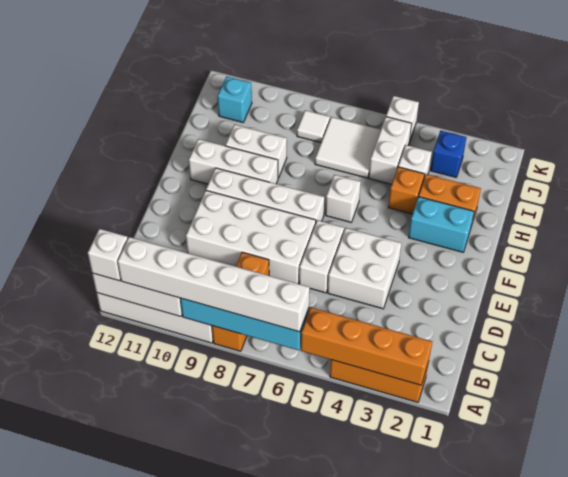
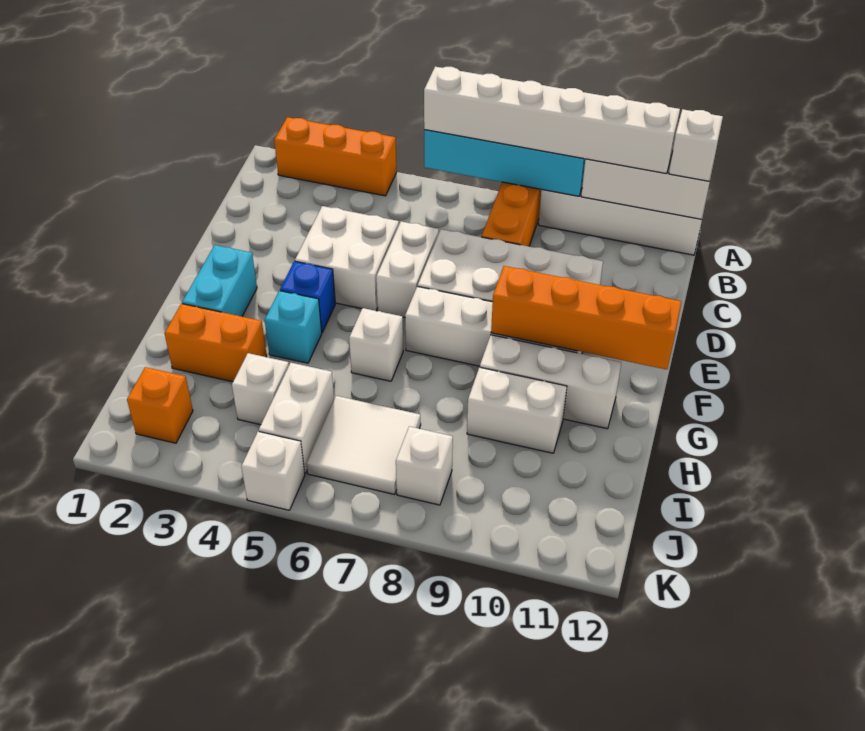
orange 1x4 brick [301,308,432,385] -> orange 1x4 brick moved to [491,266,682,369]
cyan 1x2 brick [409,197,474,252] -> cyan 1x2 brick turned to [182,245,257,316]
orange 1x1 brick [388,167,424,214] -> orange 1x1 brick moved to [127,367,193,443]
blue 1x1 brick [431,131,467,177] -> blue 1x1 brick moved to [280,261,335,332]
white 1x1 tile [297,110,330,143] -> white 1x1 brick [396,426,453,505]
cyan 1x1 brick [218,76,252,122] -> cyan 1x1 brick moved to [265,291,322,363]

